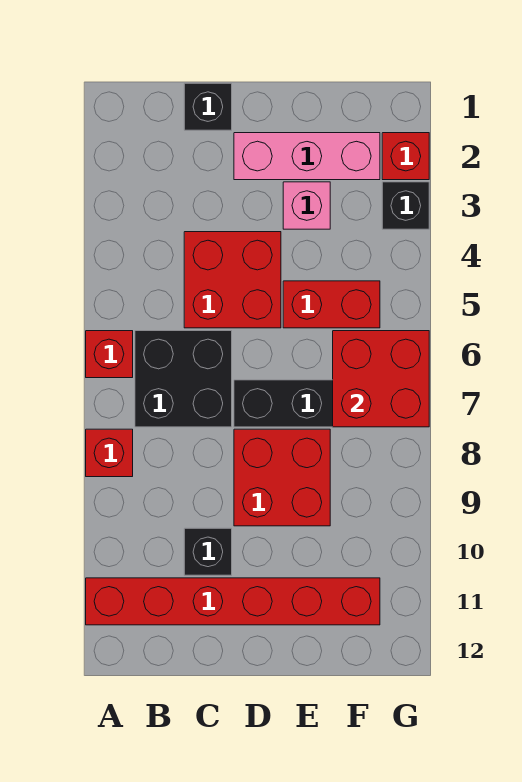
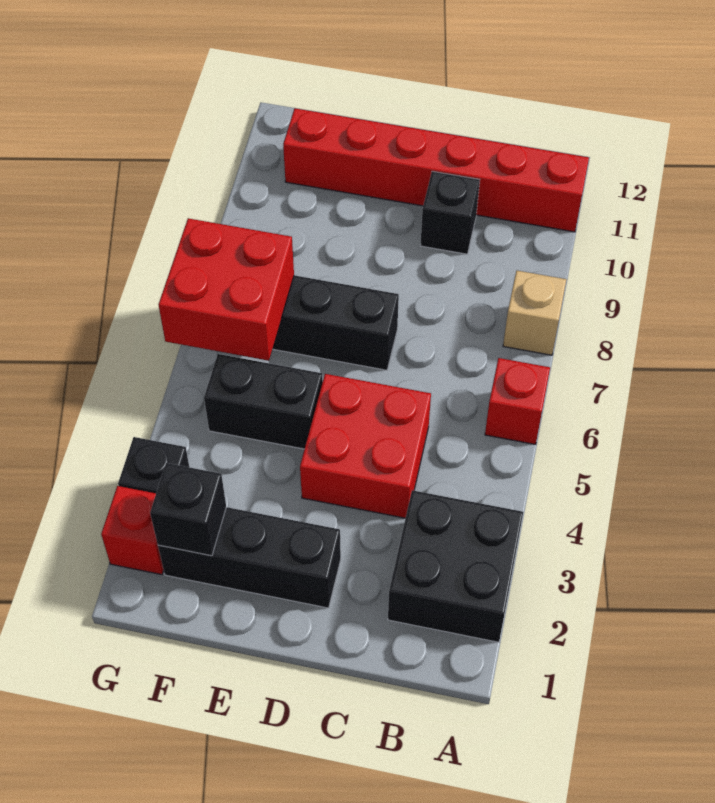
red 1x1 brick [86,429,133,477] -> tan 1x1 brick [503,271,566,355]
black 2x2 brick [135,331,232,427] -> black 2x2 brick moved to [388,490,523,642]
black 1x1 brick [184,83,232,130] -> black 1x1 brick moved to [150,463,226,556]
pink 1x3 brick [234,133,380,180] -> black 1x3 brick [158,507,341,608]
red 2x2 brick [234,429,330,526] -> none
pink 1x1 brick [283,182,330,229] -> none
red 1x2 brick [283,281,380,328] -> black 1x2 brick [204,354,323,449]

